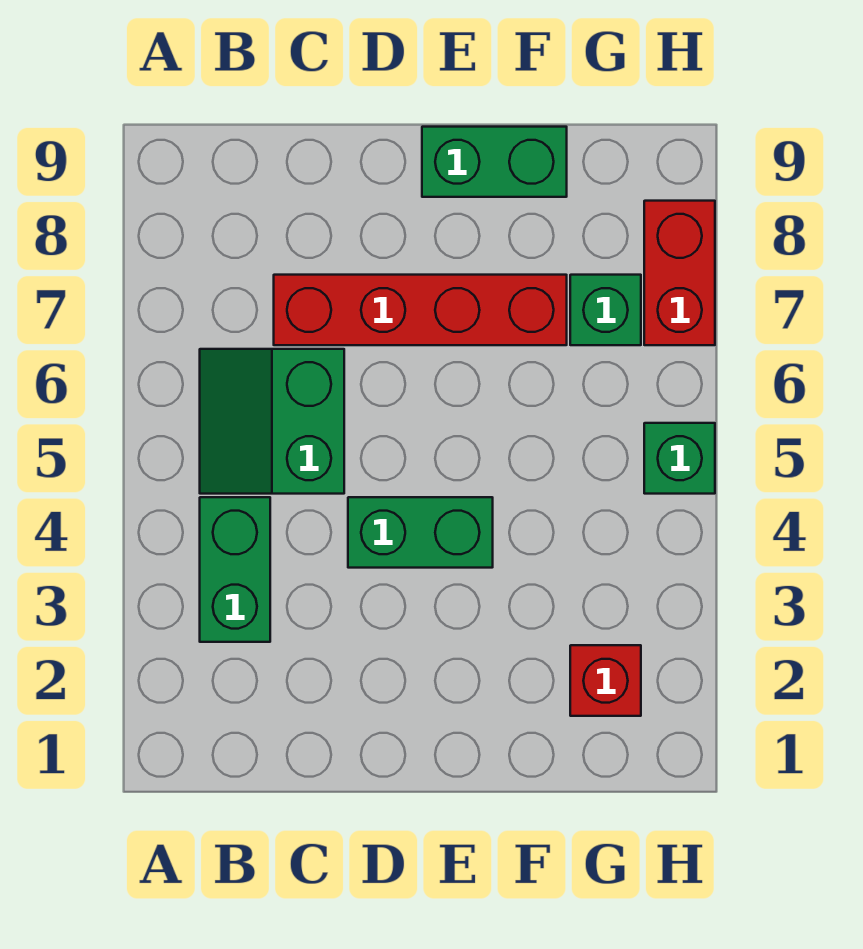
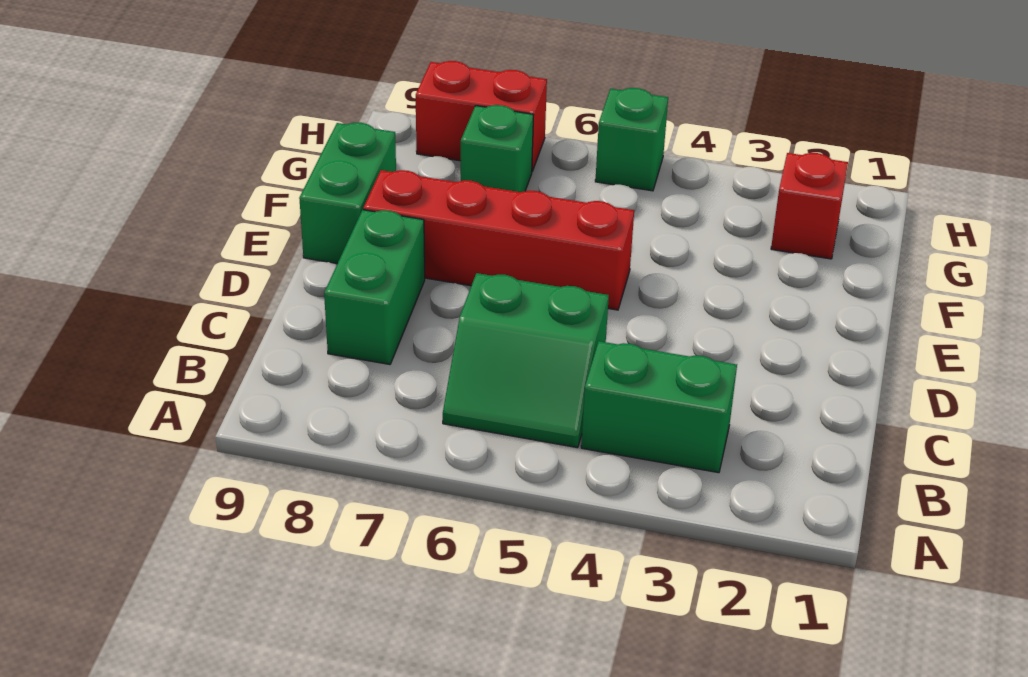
red 1x4 brick [274,275,567,345] -> red 1x4 brick turned to [363,170,634,310]
green 1x2 brick [348,497,493,568] -> green 1x2 brick moved to [324,210,425,364]

